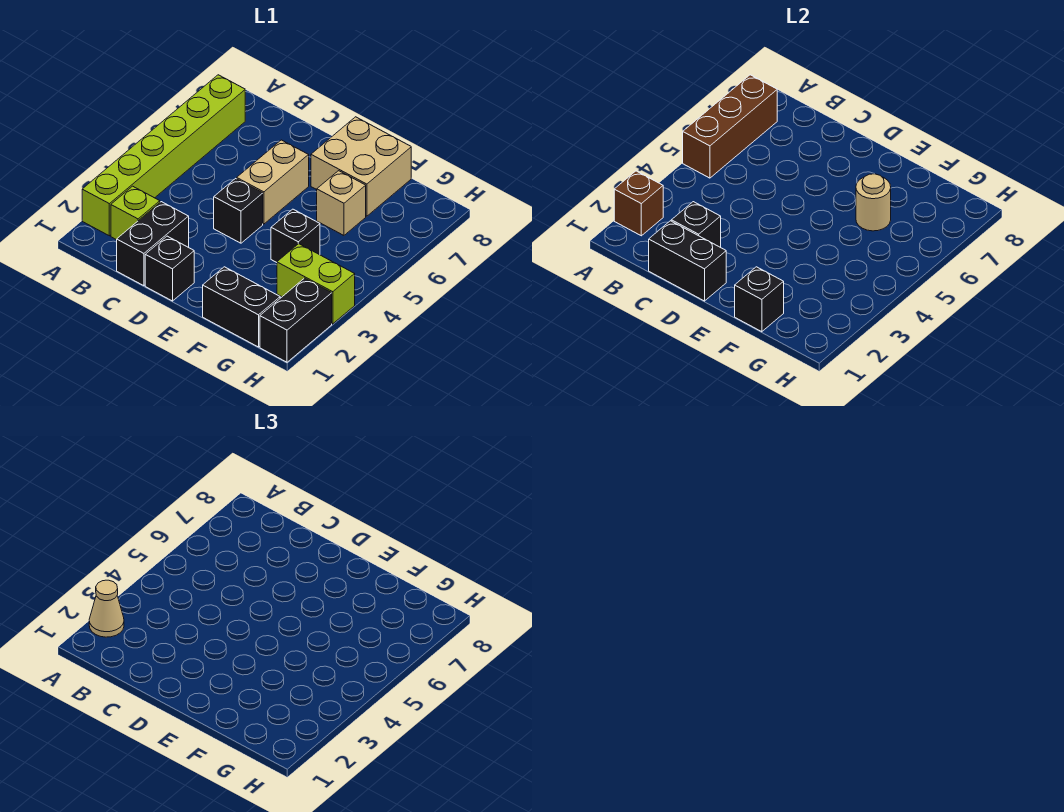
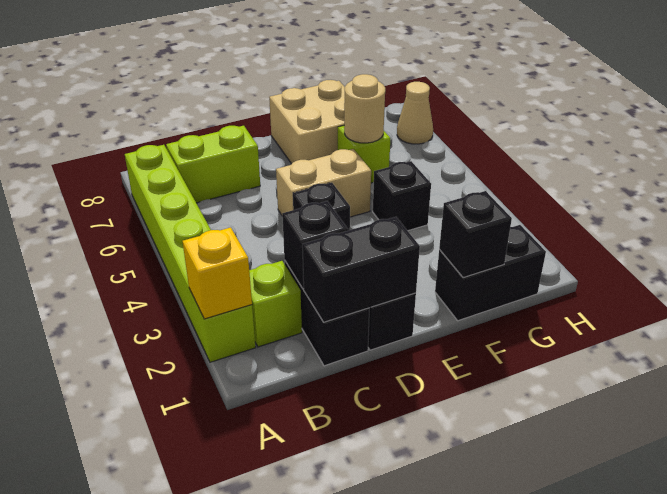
brown 1x1 brick [614,171,663,236] -> yellow 1x1 brick [183,227,252,319]
tan 1x1 cone [89,580,124,637] -> tan 1x1 cone moved to [397,82,433,144]
brown 1x3 brick [683,75,777,178] -> none
tan 1x2 brick [237,140,309,224] -> tan 1x2 brick turned to [276,149,371,217]
tan 1x1 brick [317,171,366,235] -> lime 1x1 brick [338,126,390,183]
lime 1x2 brick [277,244,355,324] -> lime 1x2 brick moved to [166,126,260,203]
black 1x2 brick [260,278,332,362] -> none

